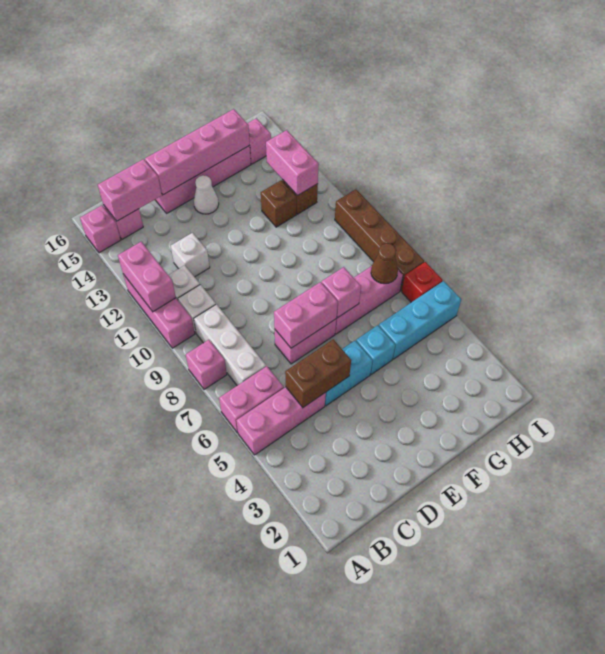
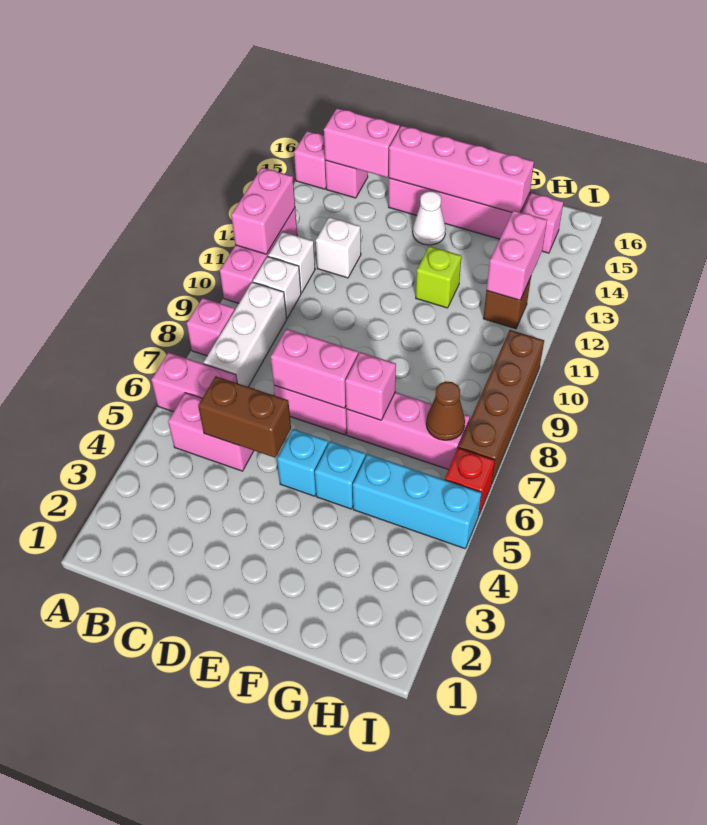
pink 1x3 brick [236,387,326,455] -> pink 1x2 brick [168,393,254,471]
cyan 1x2 brick [325,341,373,406] -> cyan 1x1 brick [277,429,328,496]
none -> lime 1x1 brick [416,246,461,308]
brown 1x1 brick [261,180,296,227] -> none

